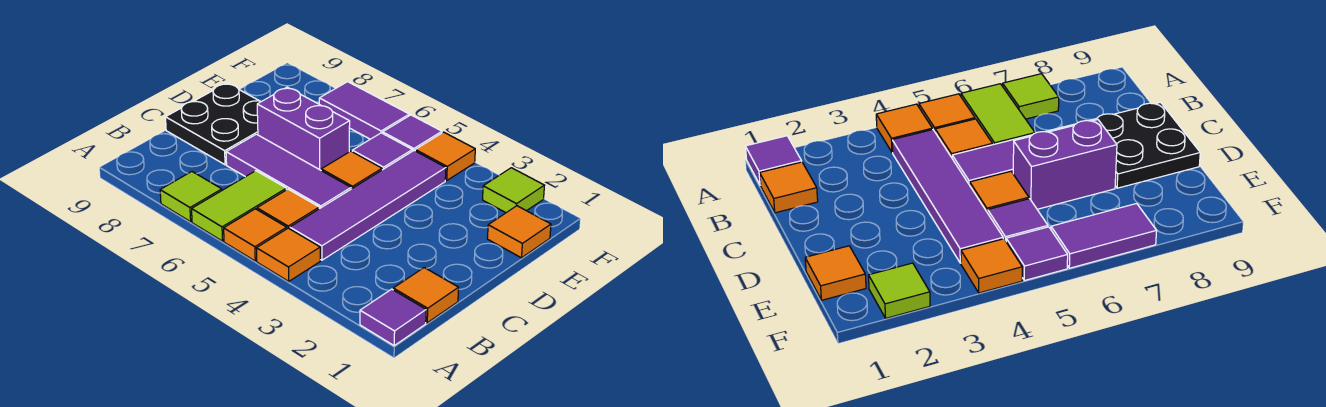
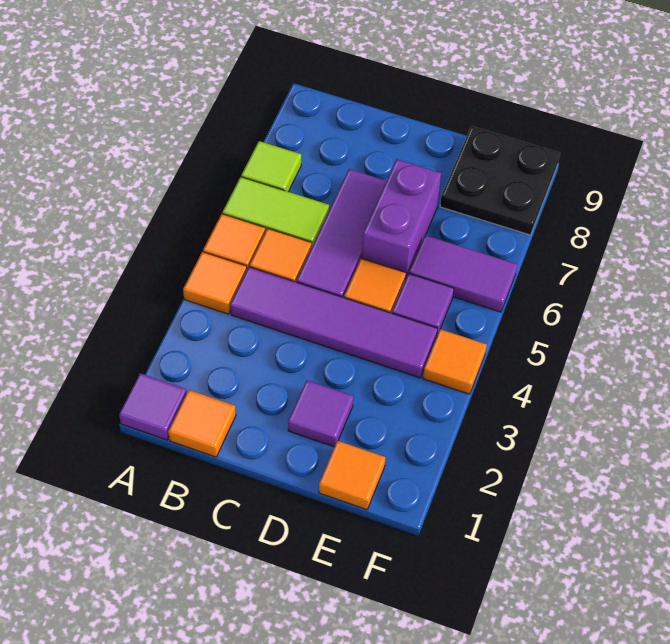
black 2x2 plate [166,83,261,165] -> black 2x2 plate moved to [440,126,560,235]
lime 1x1 tile [483,168,545,213] -> none
purple 1x1 tile [383,115,442,151] -> purple 1x1 tile moved to [288,380,354,447]
purple 1x2 tile [319,82,409,139] -> purple 1x2 tile turned to [409,235,517,312]

